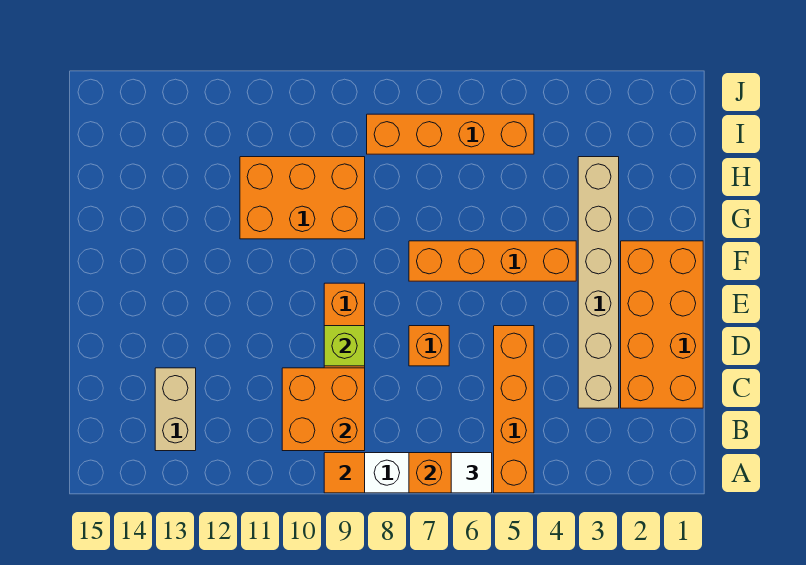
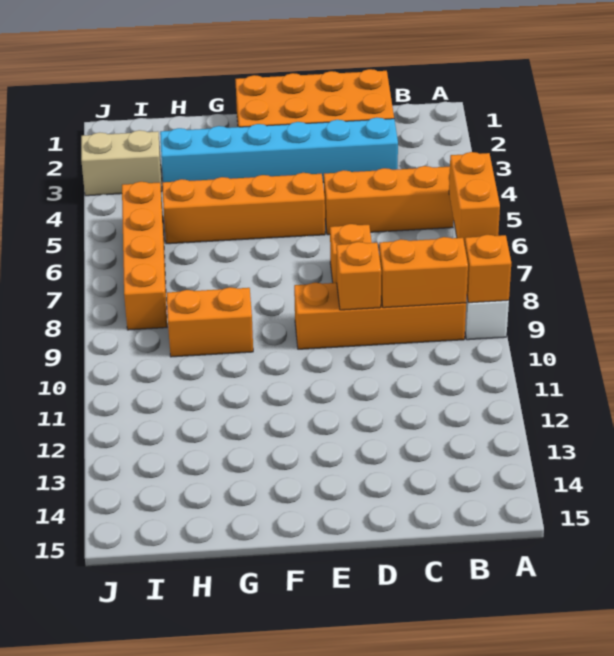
white 1x1 tile [451,453,492,493] -> none
orange 1x1 tile [324,453,365,493] -> orange 1x1 brick [465,235,511,303]
orange 2x2 brick [282,368,365,451] -> orange 1x2 brick [379,237,468,308]
tan 1x2 brick [155,368,196,451] -> tan 1x2 brick moved to [81,130,162,196]
tan 1x6 brick [578,157,619,408] -> cyan 1x6 brick [160,118,398,183]
lime 1x1 brick [324,326,365,366] -> orange 1x1 brick [336,242,381,310]
orange 1x4 brick [409,241,576,281] -> orange 1x4 brick turned to [162,173,325,244]
orange 2x3 brick [240,157,365,239] -> orange 1x2 brick [167,287,253,357]

